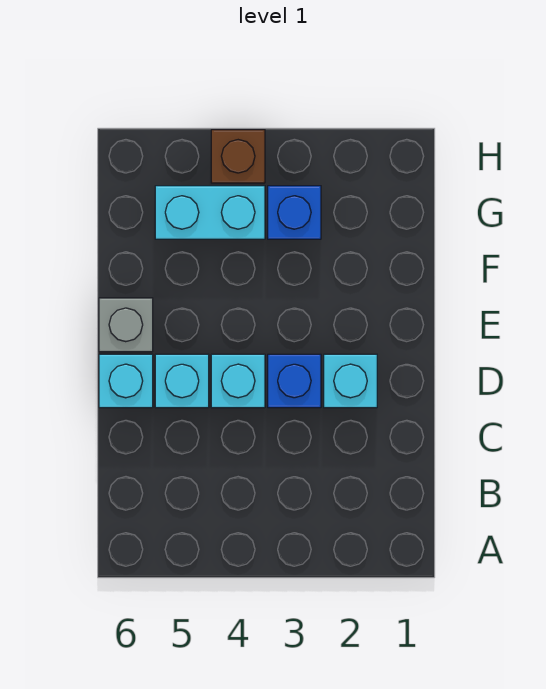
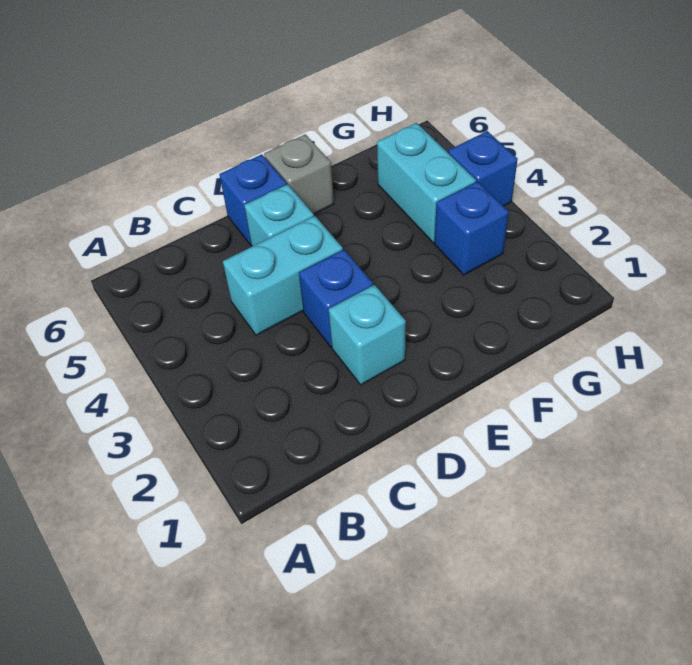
cyan 1x1 brick [211,354,265,408] -> cyan 1x2 brick [223,216,343,335]
cyan 1x1 brick [99,354,153,408] -> blue 1x1 brick [219,154,287,245]
brown 1x1 brick [211,130,265,183] -> blue 1x1 brick [448,131,518,206]

